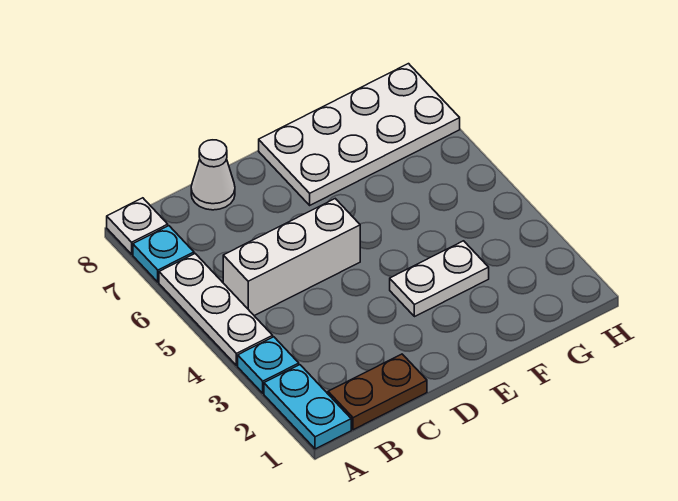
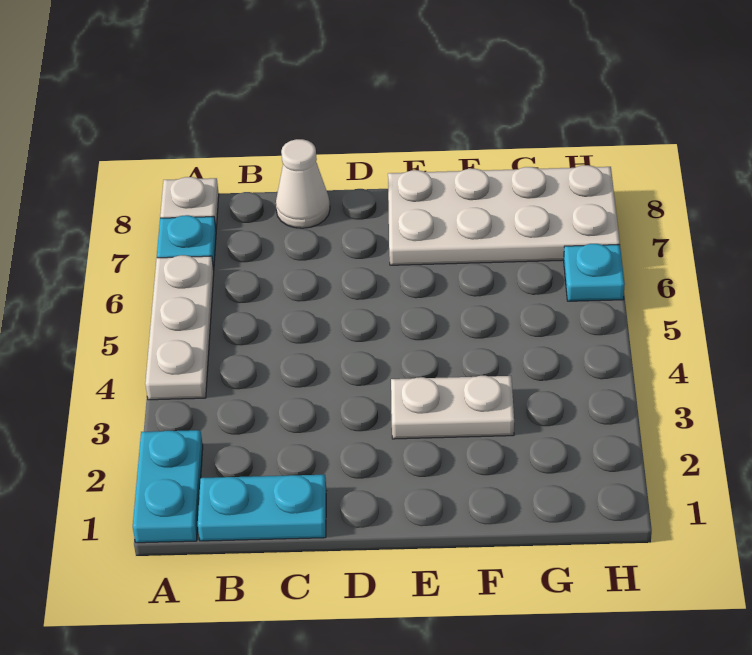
cyan 1x1 plate [238,337,299,393] -> cyan 1x1 plate moved to [564,244,625,301]
brown 1x2 plate [328,354,427,430] -> cyan 1x2 plate [198,475,326,541]
white 1x3 brick [223,199,360,316] -> none

